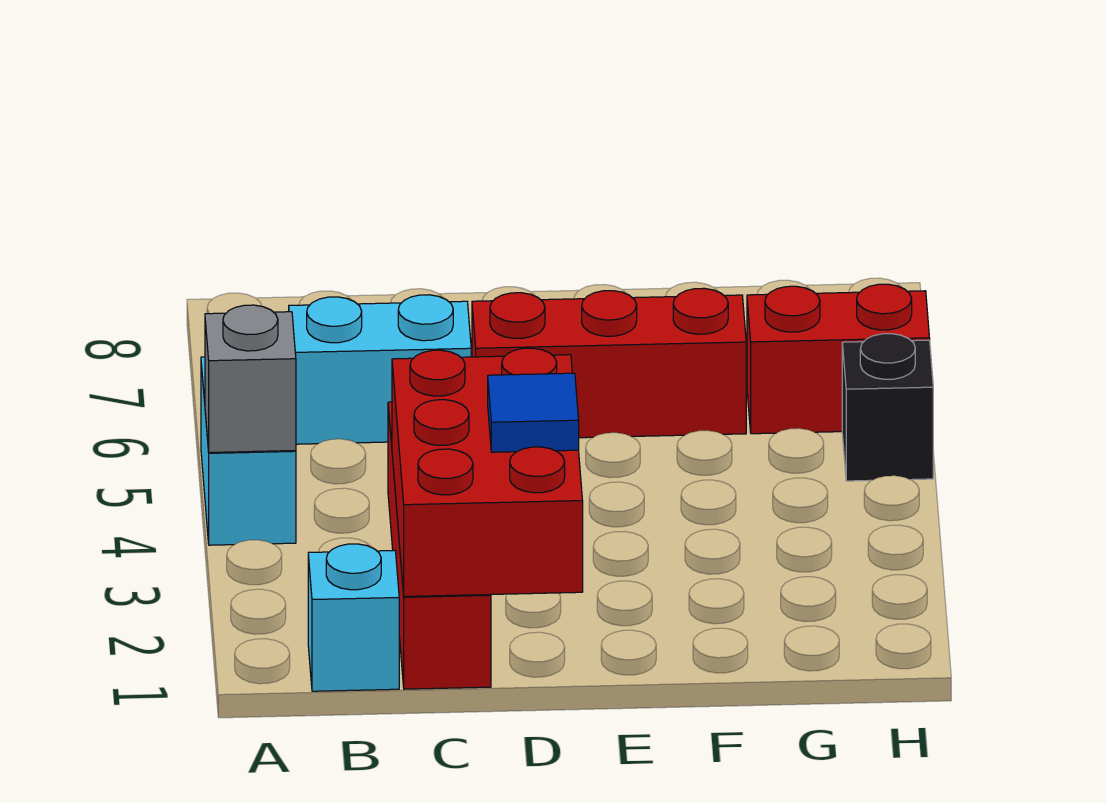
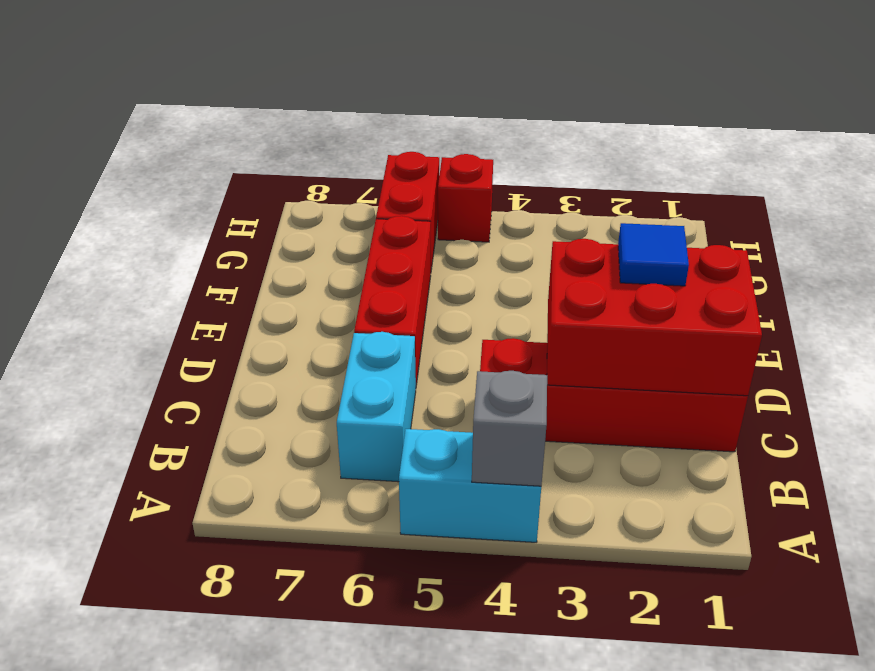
cyan 1x1 brick [308,544,399,691] -> none
black 1x1 brick [842,334,933,481] -> red 1x1 brick [438,154,493,242]

